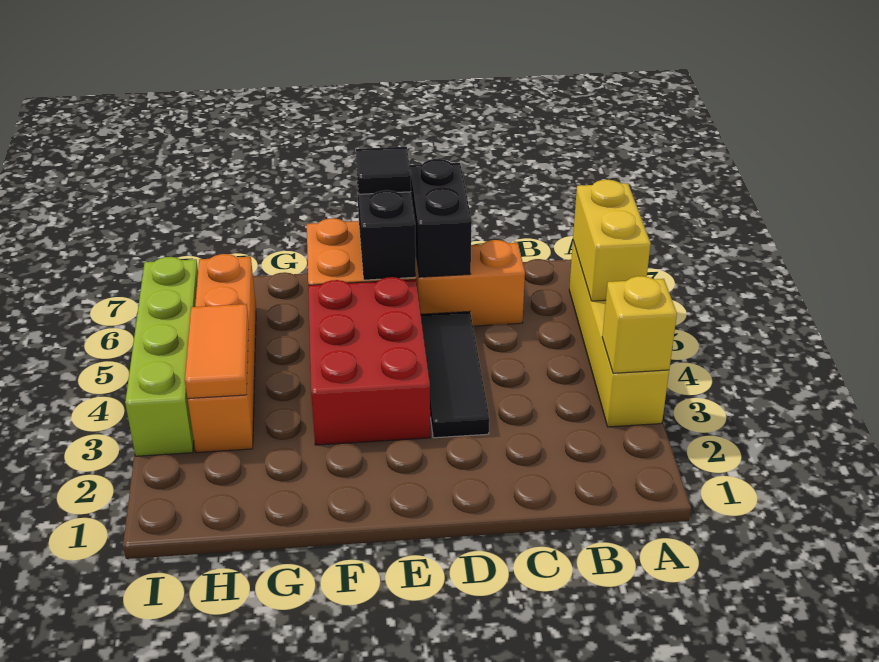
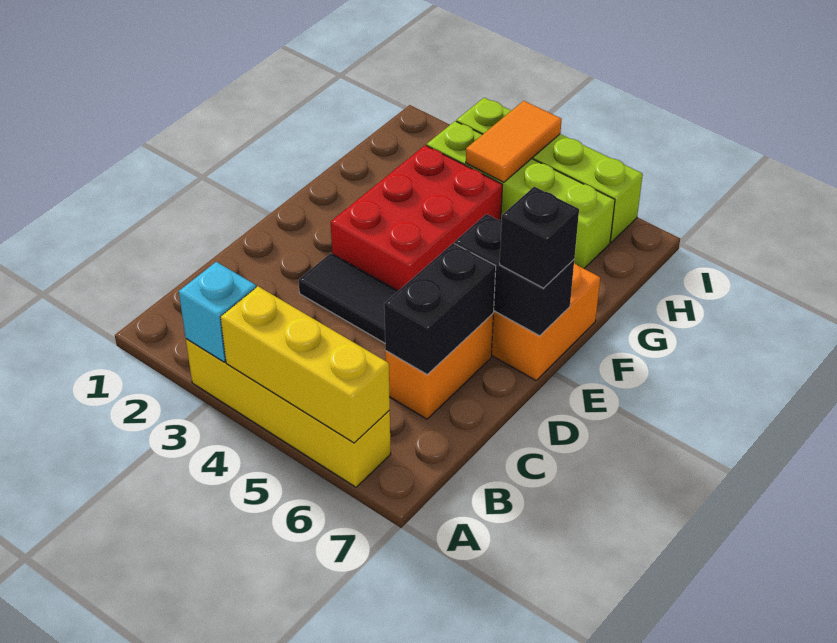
yellow 1x1 brick [602,276,677,373] -> cyan 1x1 brick [179,262,256,362]
yellow 1x2 brick [573,180,651,301] -> yellow 1x3 brick [221,286,390,443]
black 1x2 brick [410,159,472,277] -> black 1x2 brick turned to [384,243,496,375]
red 2x3 brick [308,277,430,445] -> red 2x3 brick turned to [331,145,502,291]
black 1x1 tile [356,147,411,194] -> black 1x1 brick [500,187,579,288]
orange 1x4 brick [188,254,256,452] -> lime 1x4 brick [427,121,615,268]
orange 1x2 tile [185,304,249,399] -> orange 1x2 tile turned to [466,101,562,182]

